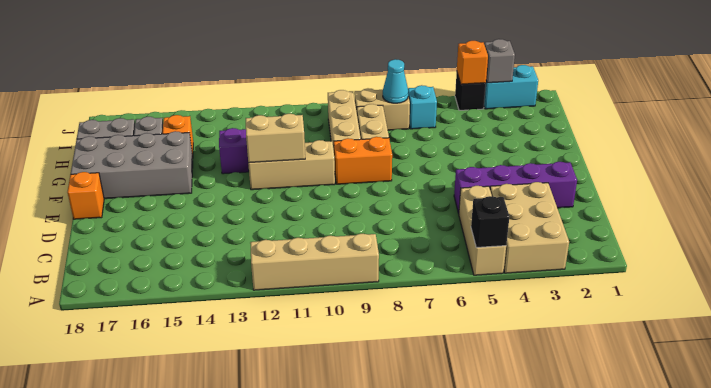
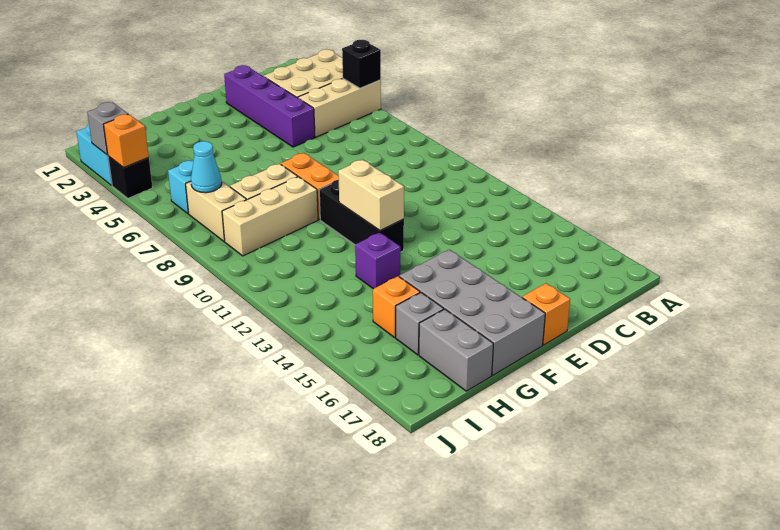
tan 1x4 brick [250,234,379,290] -> none
tan 1x3 brick [248,140,335,190] -> black 1x3 brick [319,180,404,252]

